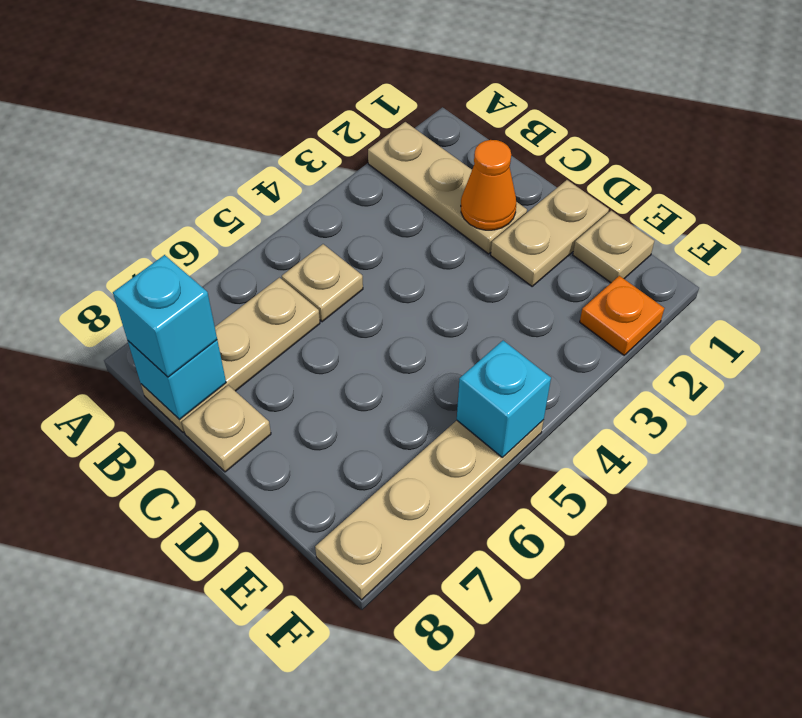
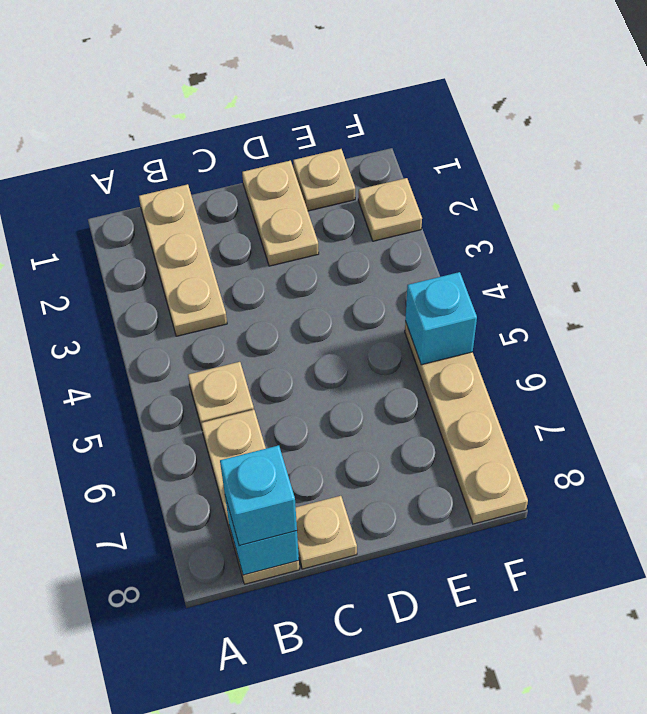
tan 1x3 plate [368,122,527,254] -> tan 1x3 plate turned to [139,184,227,336]
orange 1x1 cone [461,140,516,230] -> none
orange 1x1 plate [580,276,664,355] -> tan 1x1 plate [358,178,422,241]

